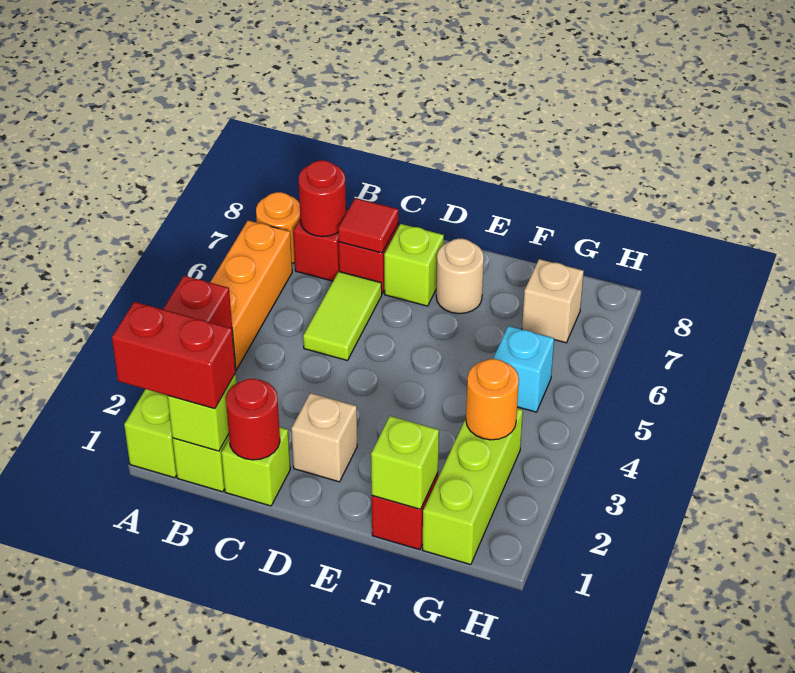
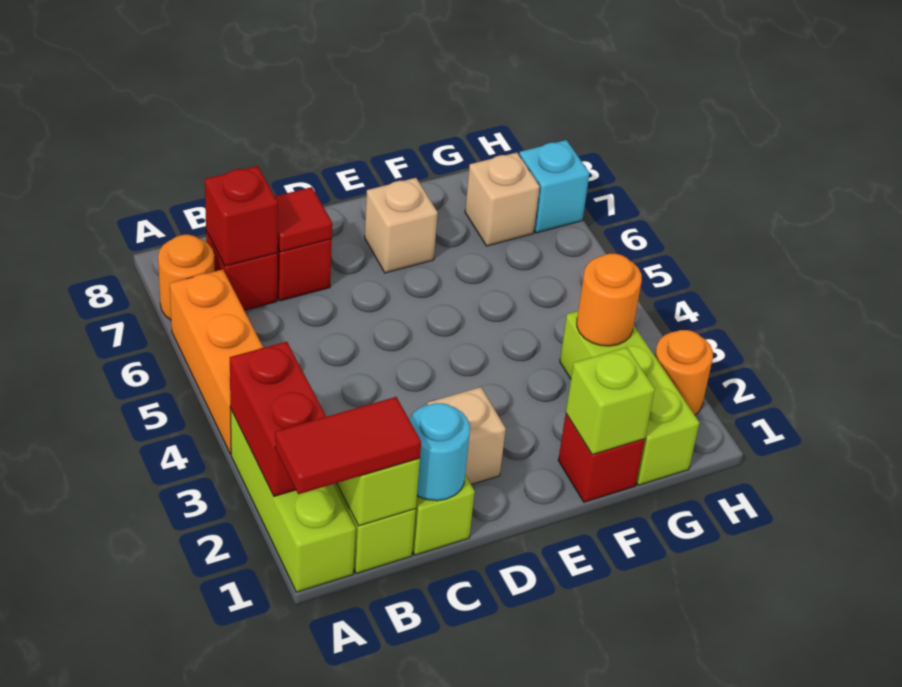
red 1x2 brick [112,302,236,409] -> red 1x2 tile [275,397,421,494]
red 1x1 round brick [298,160,346,237] -> red 1x1 brick [205,166,278,266]
red 1x1 round brick [226,379,280,460] -> cyan 1x1 round brick [409,403,470,501]
lime 1x2 tile [303,272,382,360] -> none
lime 1x1 brick [384,224,444,306] -> none
tan 1x1 round brick [436,239,484,314] -> tan 1x1 brick [365,178,438,273]
cyan 1x1 brick [493,326,554,412] -> cyan 1x1 brick moved to [519,140,590,233]
none -> orange 1x1 round brick [655,330,713,415]

